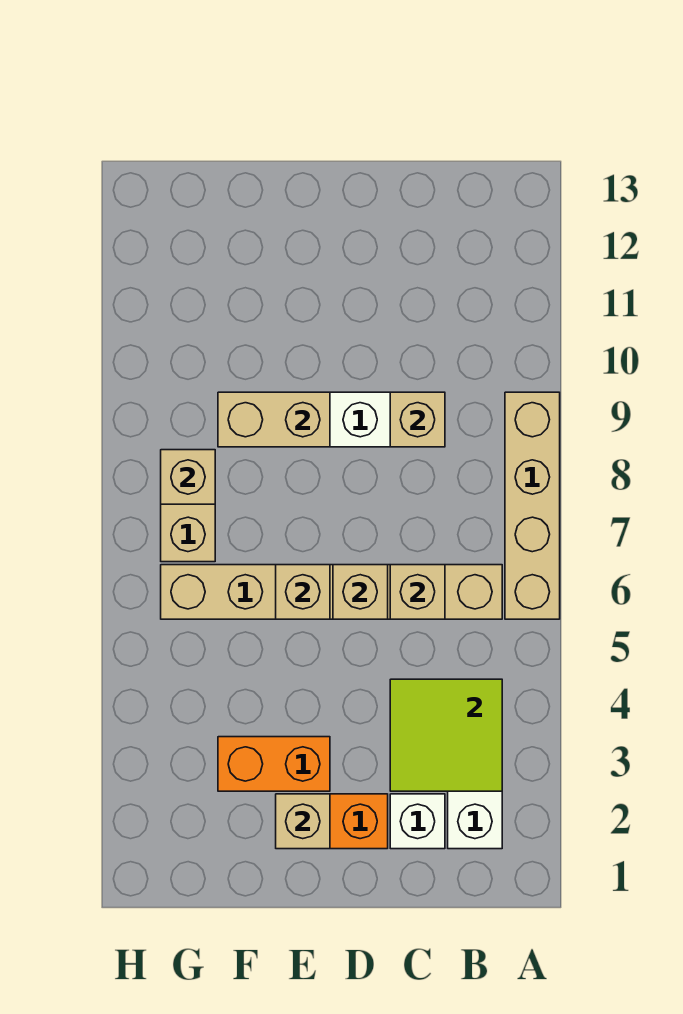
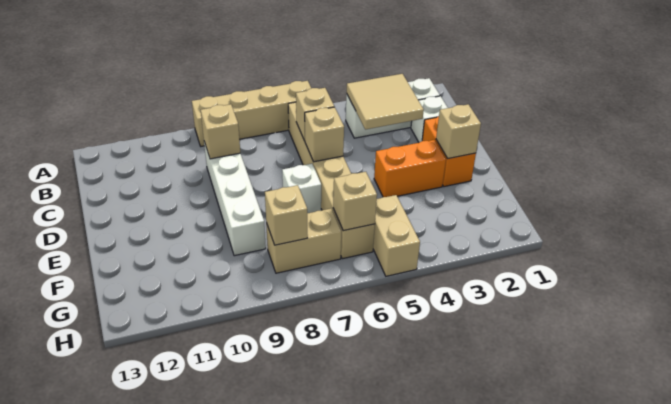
lime 2x2 tile [390,679,502,791] -> tan 2x2 tile [347,74,424,130]
orange 1x2 brick [218,737,330,791] -> orange 1x2 brick turned to [374,140,446,197]
tan 1x1 brick [276,565,330,619] -> tan 1x1 brick moved to [333,172,377,231]
none -> white 1x1 brick [282,164,321,213]
tan 1x2 brick [218,392,330,447] -> tan 1x2 brick moved to [373,195,420,276]

